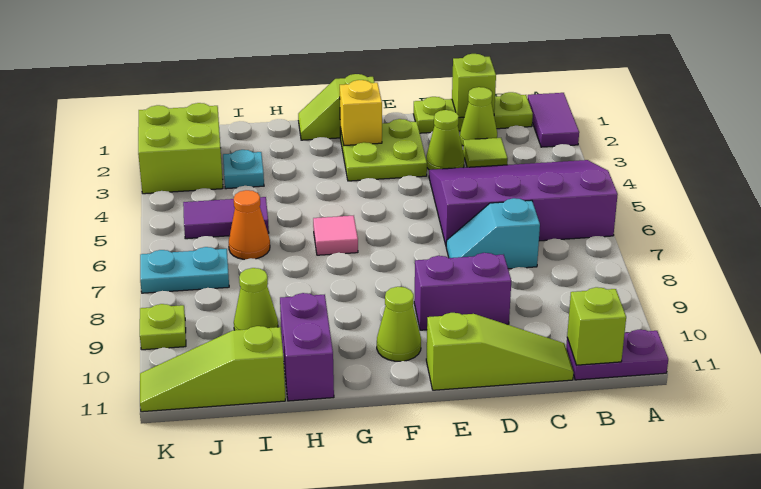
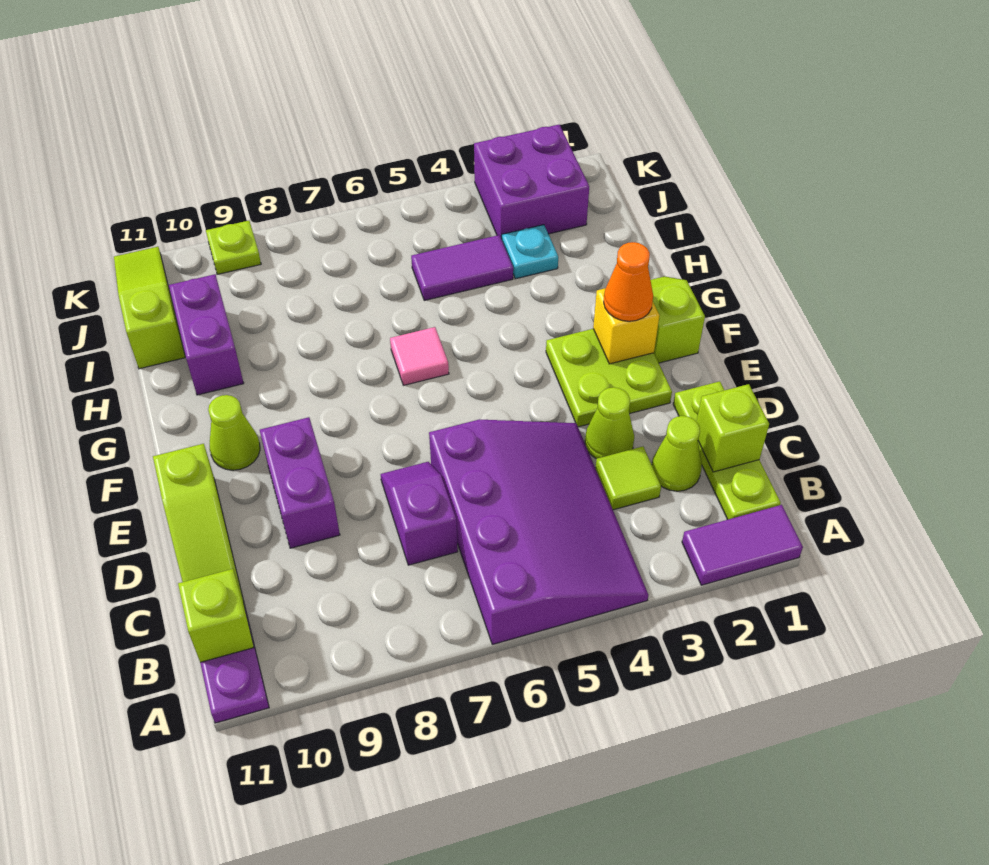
cyan 1x2 slope [446,198,540,269] -> purple 1x2 slope [381,462,458,565]
purple 1x2 brick [280,293,334,401] -> purple 1x2 brick turned to [169,274,244,395]
purple 1x2 tile [183,197,269,239] -> purple 1x2 tile turned to [411,235,513,300]
orange 1x1 cone [229,190,270,260] -> orange 1x1 cone moved to [604,242,653,321]
lime 1x1 cone [234,268,278,330] -> none
lime 2x2 brick [138,103,223,194] -> purple 2x2 brick [474,125,589,239]
cyan 1x2 plate [140,247,229,293] -> none

